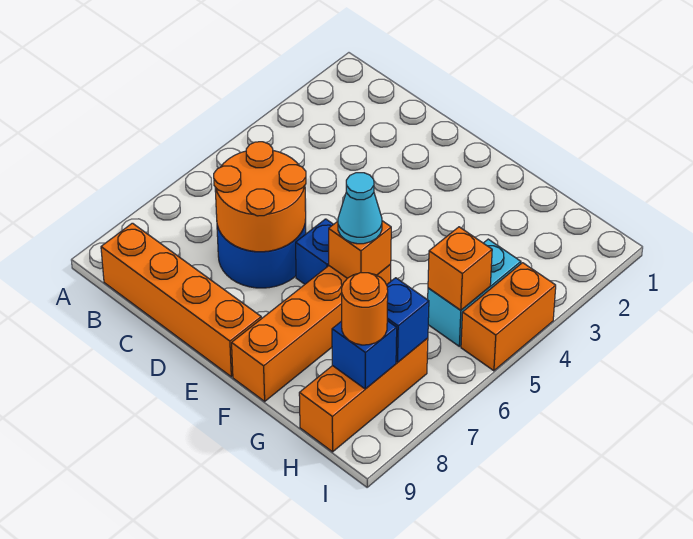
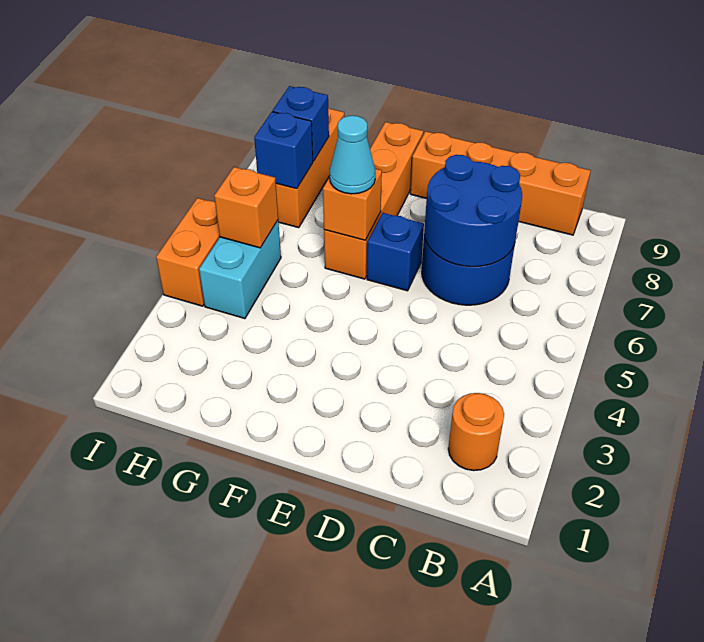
orange 2x2 round brick [214,142,306,252] -> blue 2x2 round brick [424,155,522,267]
orange 1x1 round brick [342,273,388,345] -> orange 1x1 round brick moved to [448,393,504,471]

